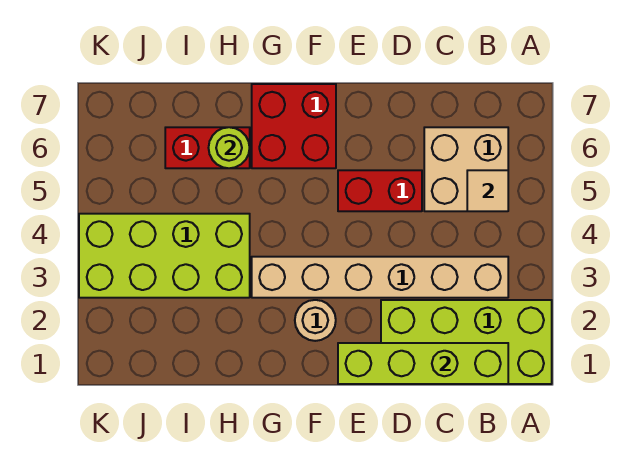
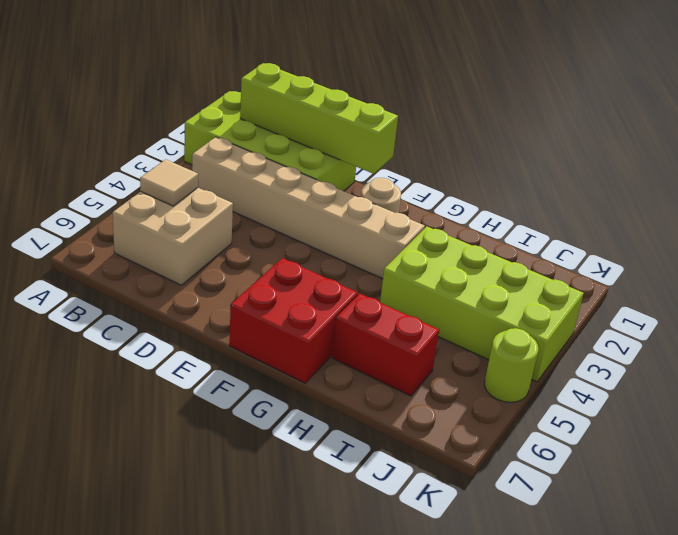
red 1x2 brick [338,170,422,211] -> none
lime 1x1 round brick [209,127,250,168] -> lime 1x1 round brick moved to [485,328,538,402]

